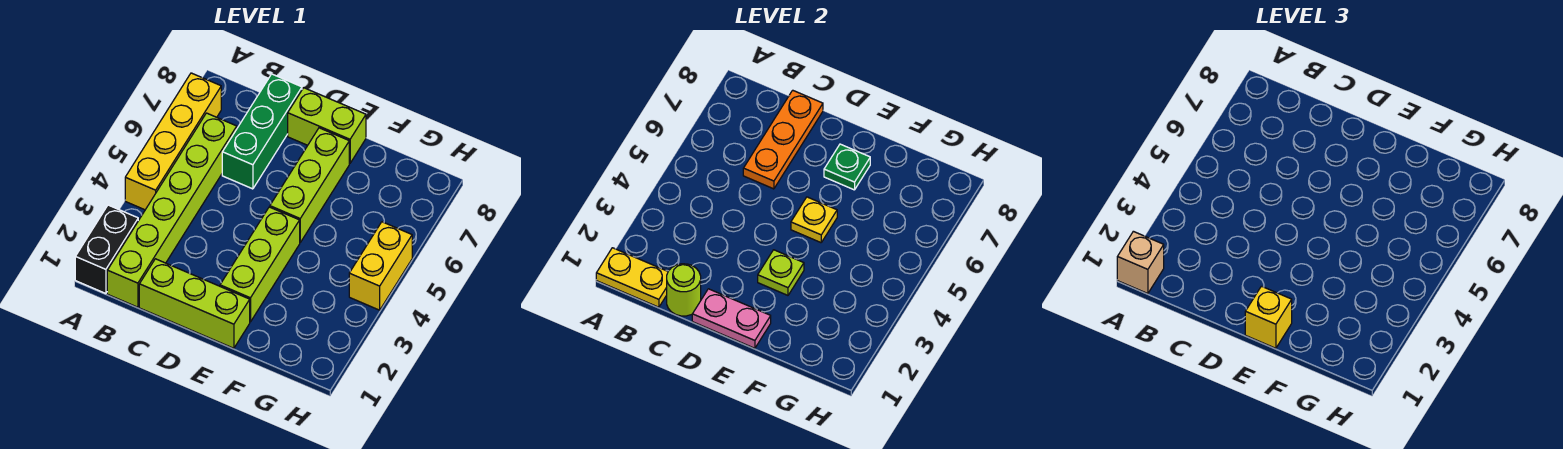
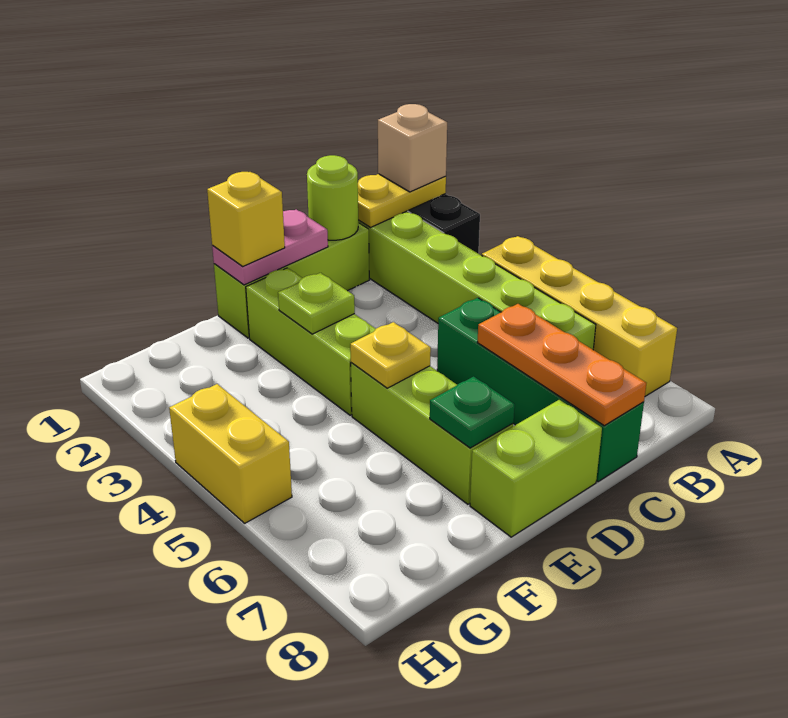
green 1x3 brick [222,74,302,189] -> green 1x4 brick [437,298,644,482]

